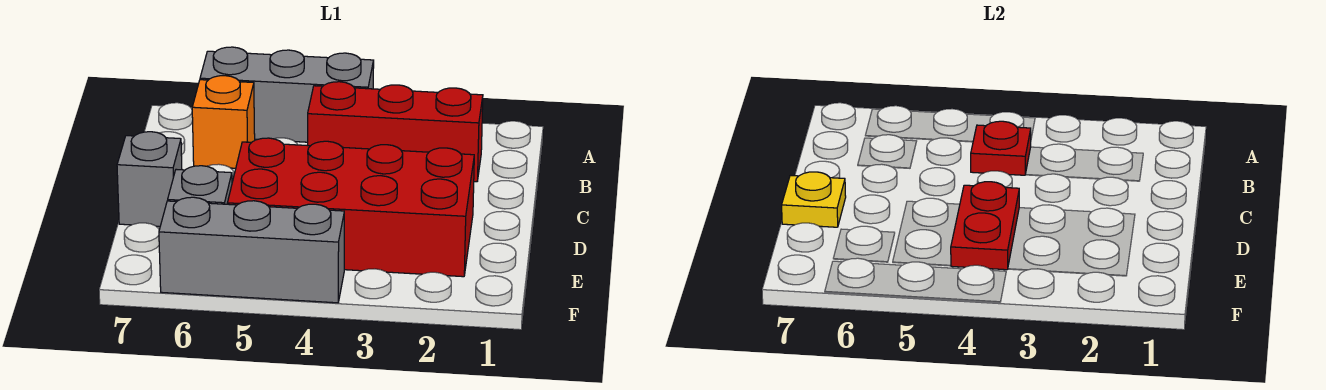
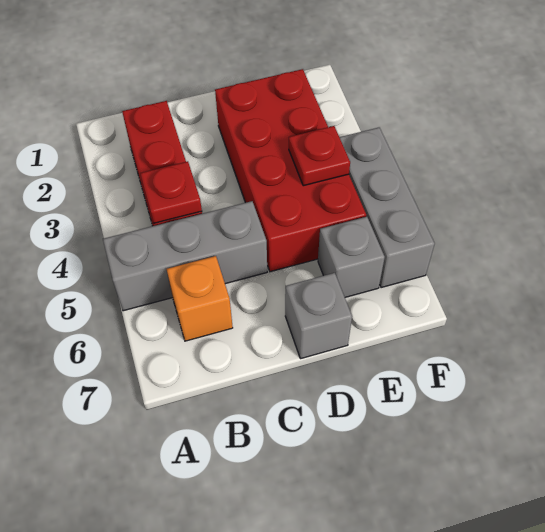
grey 1x3 brick [200,47,374,142] -> grey 1x3 brick turned to [103,201,267,311]
red 1x2 plate [951,182,1019,270] -> red 1x1 plate [289,126,350,186]
yellow 1x1 plate [782,172,846,227] -> none

